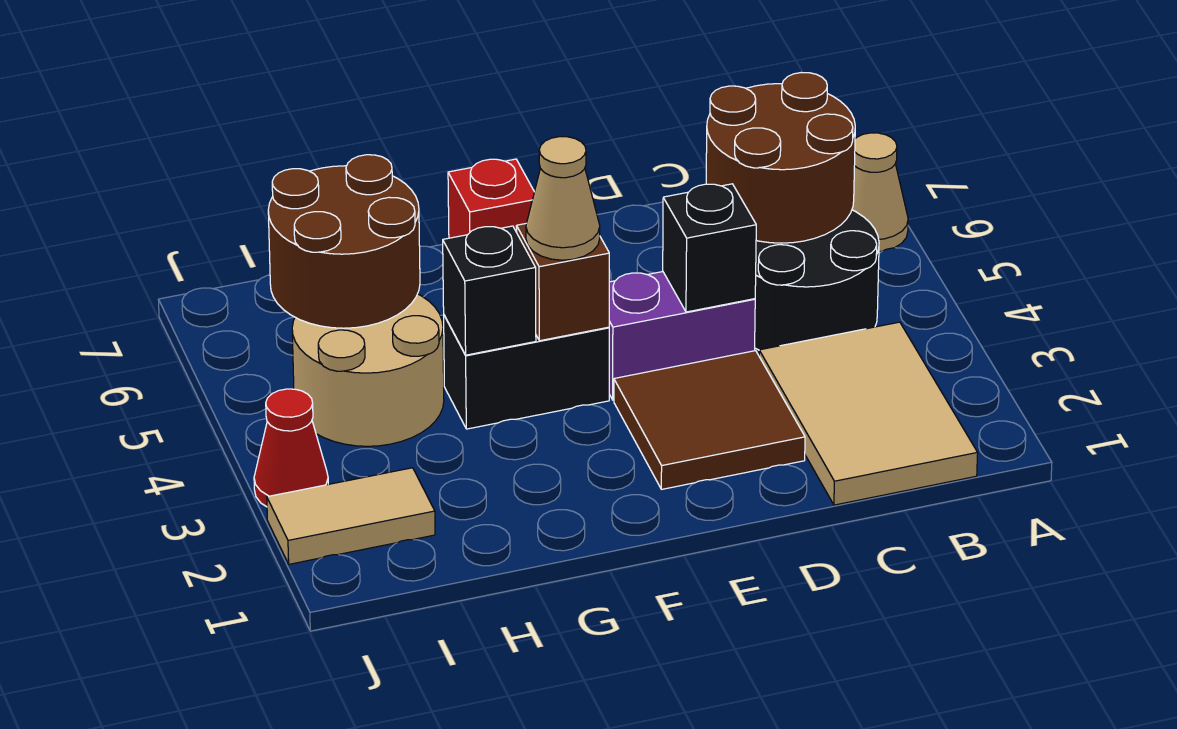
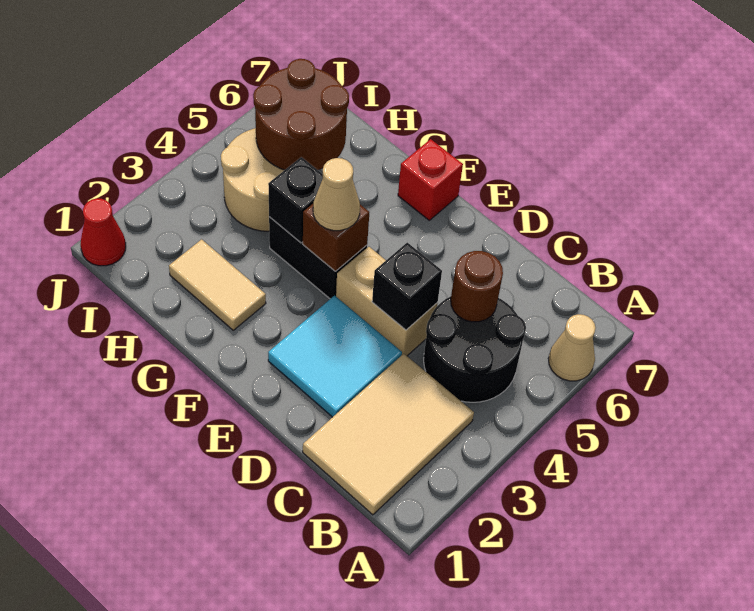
brown 2x2 round brick [706,73,855,243] -> brown 1x1 round brick [451,251,503,322]
brown 2x2 tile [614,351,805,489] -> cyan 2x2 tile [268,295,402,417]
purple 1x2 brick [609,272,755,400] -> tan 1x2 brick [336,247,438,356]
tan 1x2 tile [267,468,435,564] -> tan 1x2 tile moved to [169,239,266,330]
red 1x1 cone [254,389,328,507] -> red 1x1 cone moved to [81,198,126,266]

